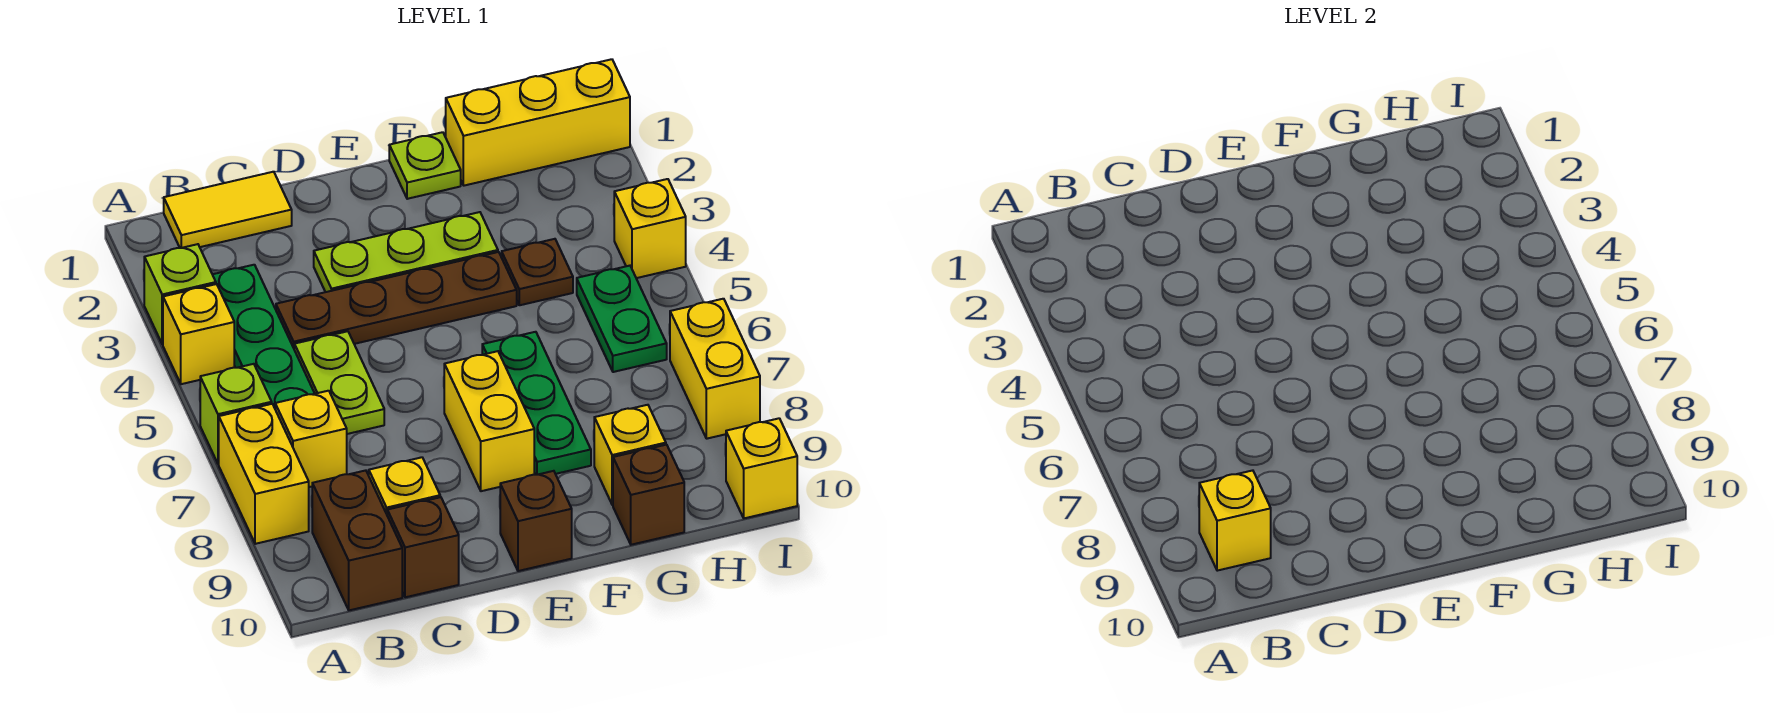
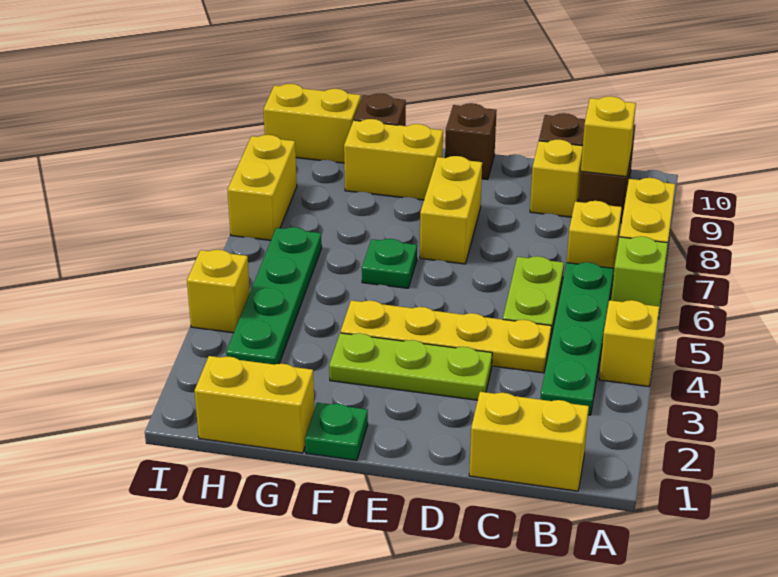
lime 1x1 brick [144,244,216,344] -> none
yellow 1x2 tile [164,172,292,248] -> yellow 1x2 brick [469,392,589,491]
brown 1x4 plate [276,252,517,348] -> yellow 1x4 plate [341,300,551,373]
lime 1x1 plate [389,132,461,199] -> green 1x1 plate [305,403,368,460]
green 1x3 plate [482,332,591,475] -> green 1x1 plate [362,239,417,288]
yellow 1x3 brick [446,59,630,186] -> yellow 1x2 brick [194,356,314,453]
brown 1x1 plate [502,239,573,305] -> none
yellow 1x1 brick [594,405,666,505] -> yellow 1x2 brick [344,119,443,200]
green 1x2 plate [577,266,667,372] -> green 1x4 plate [226,227,322,365]
yellow 1x1 brick [726,418,797,518] -> yellow 1x2 brick [263,84,361,163]

